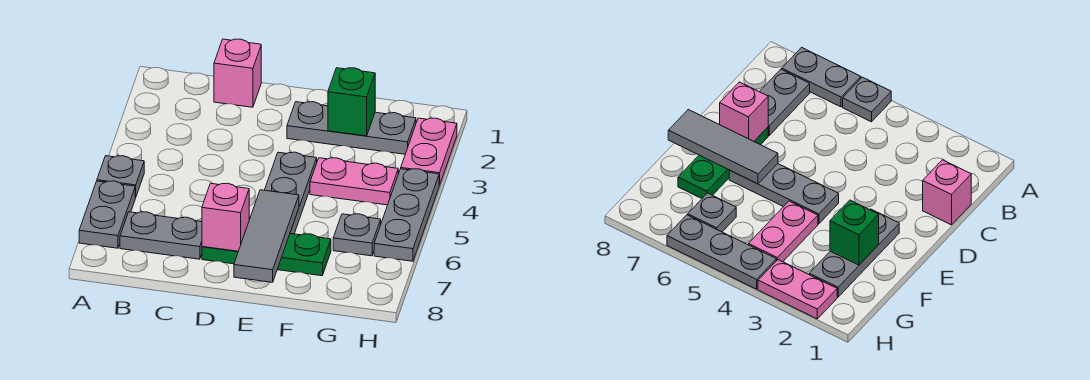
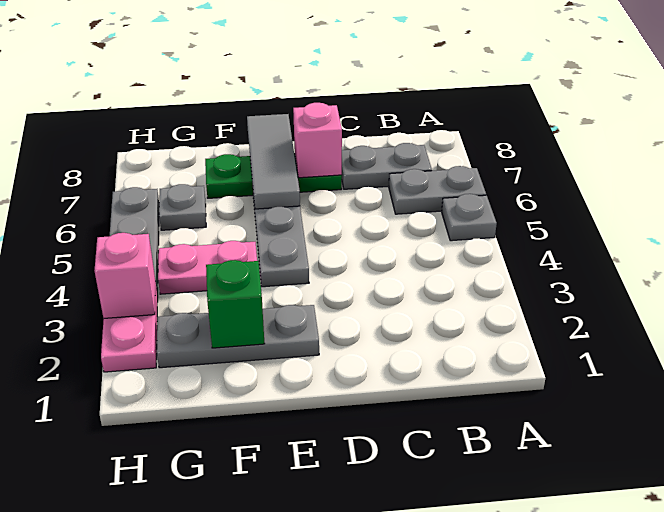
grey 1x2 plate [79,181,136,248] -> grey 1x2 plate turned to [389,166,486,214]
pink 1x1 brick [214,39,261,107] -> pink 1x1 brick moved to [94,233,156,318]

